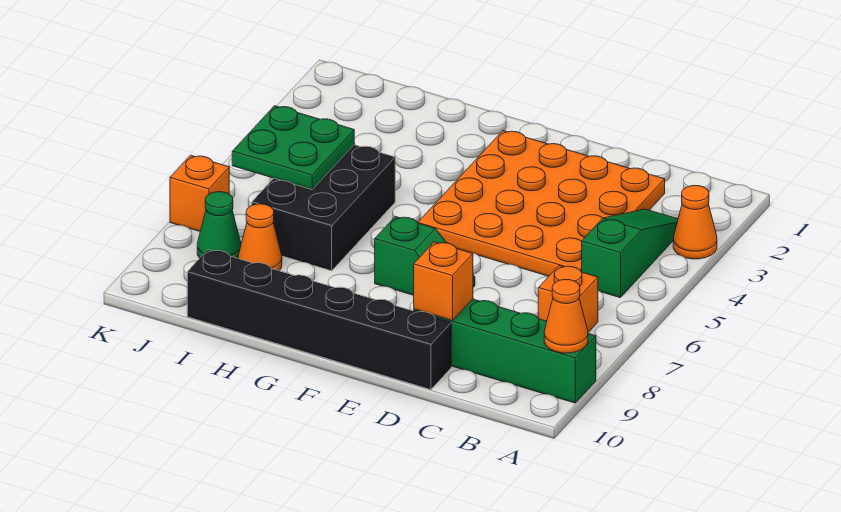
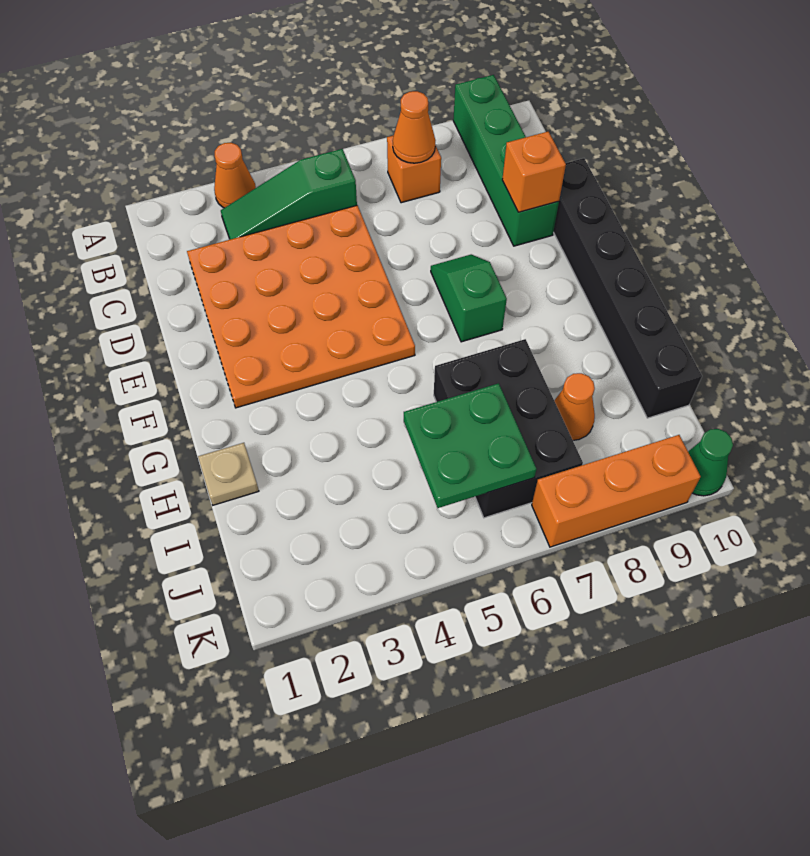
orange 1x1 cone [544,279,588,353] -> orange 1x1 cone moved to [393,91,435,163]
none -> tan 1x1 plate [198,443,259,505]
black 2x3 brick [252,145,395,271] -> black 2x3 brick turned to [434,339,583,518]
green 1x1 cone [197,192,241,258] -> green 1x1 cone moved to [688,429,733,496]
orange 1x1 brick [170,155,229,231] -> orange 1x3 brick [532,435,701,547]

